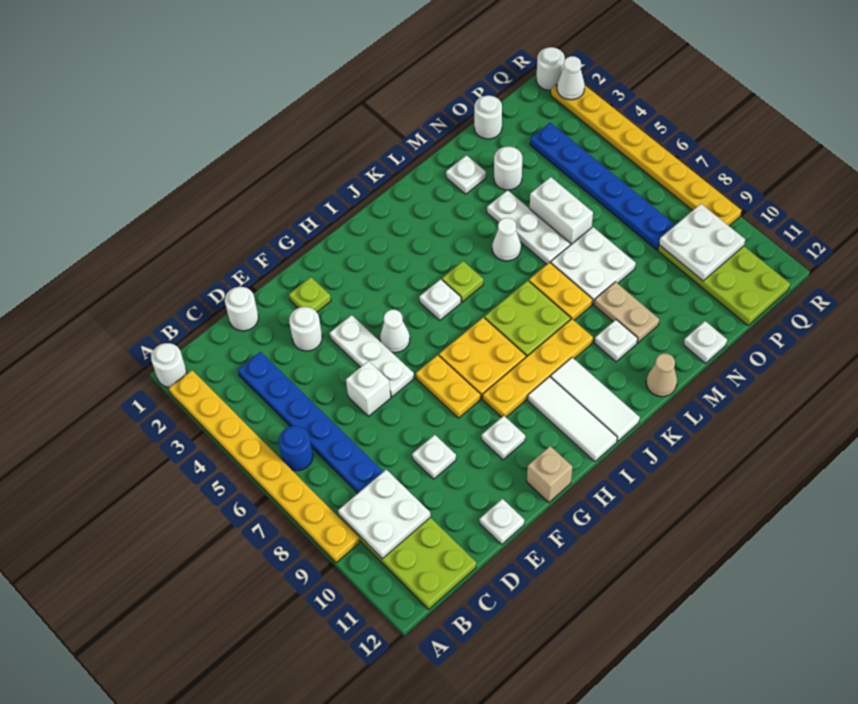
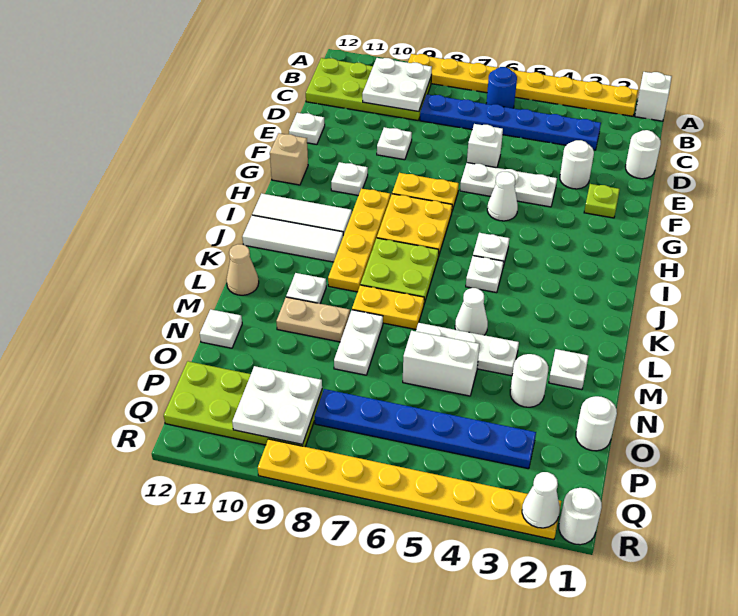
white 1x1 round brick [151,343,187,387] -> white 1x1 brick [635,72,672,121]
lime 1x1 plate [442,261,483,302] -> white 1x1 plate [466,256,504,293]
white 2x2 plate [551,227,636,304] -> white 1x2 plate [334,310,383,375]

